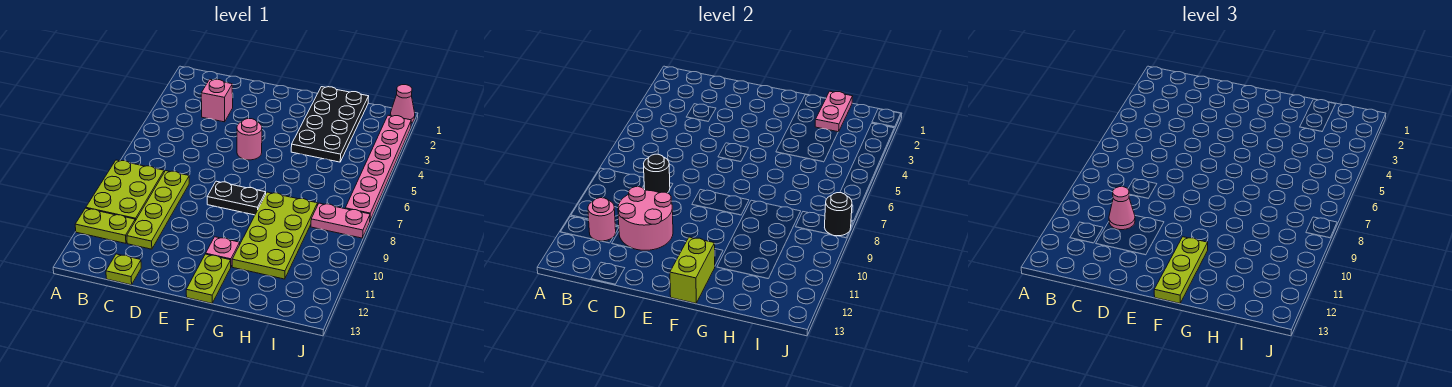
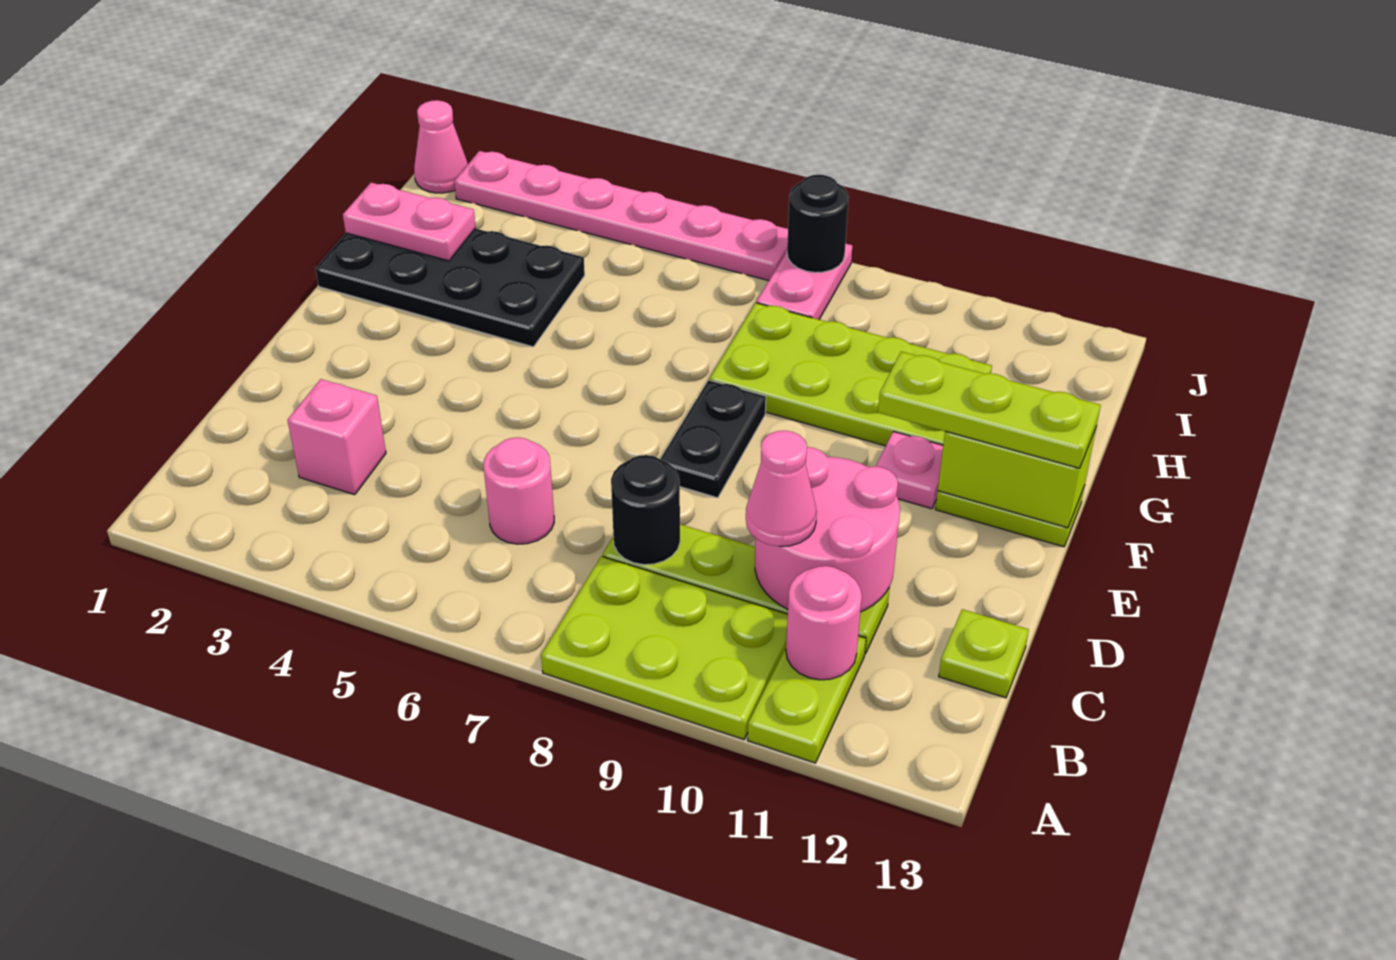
pink 1x1 round brick [237,119,262,160] -> pink 1x1 round brick moved to [484,437,554,544]

